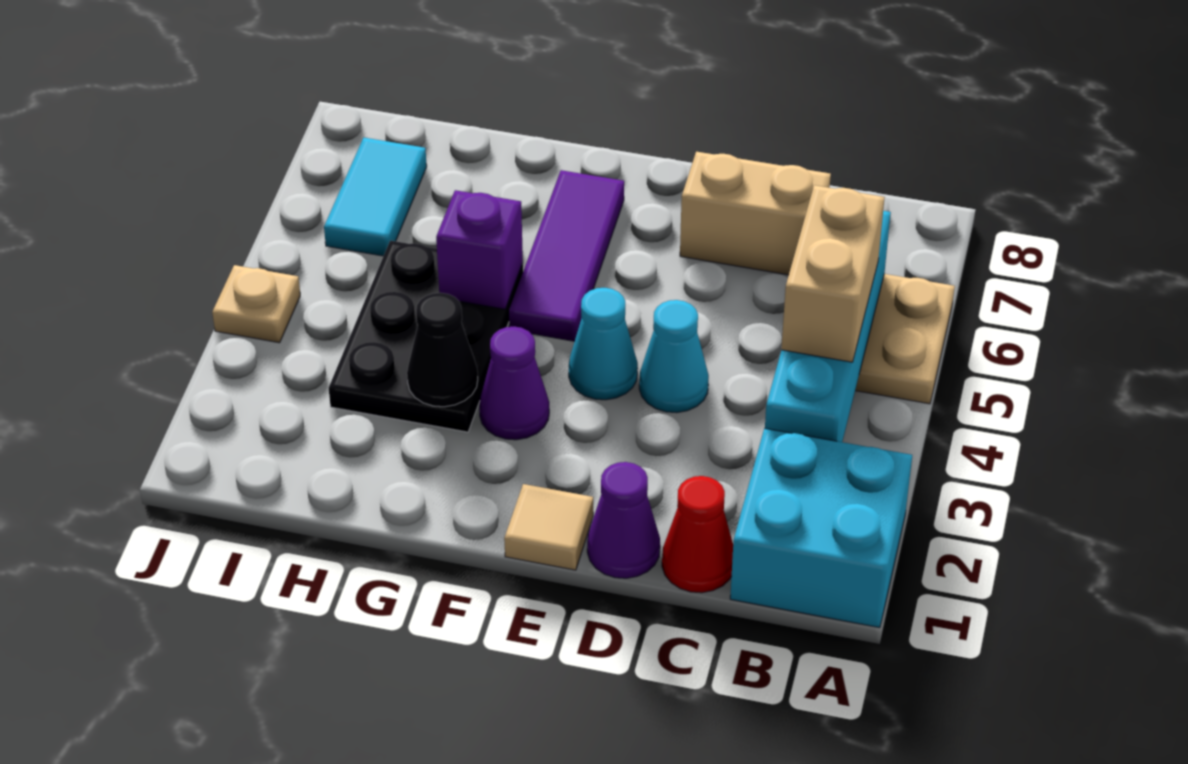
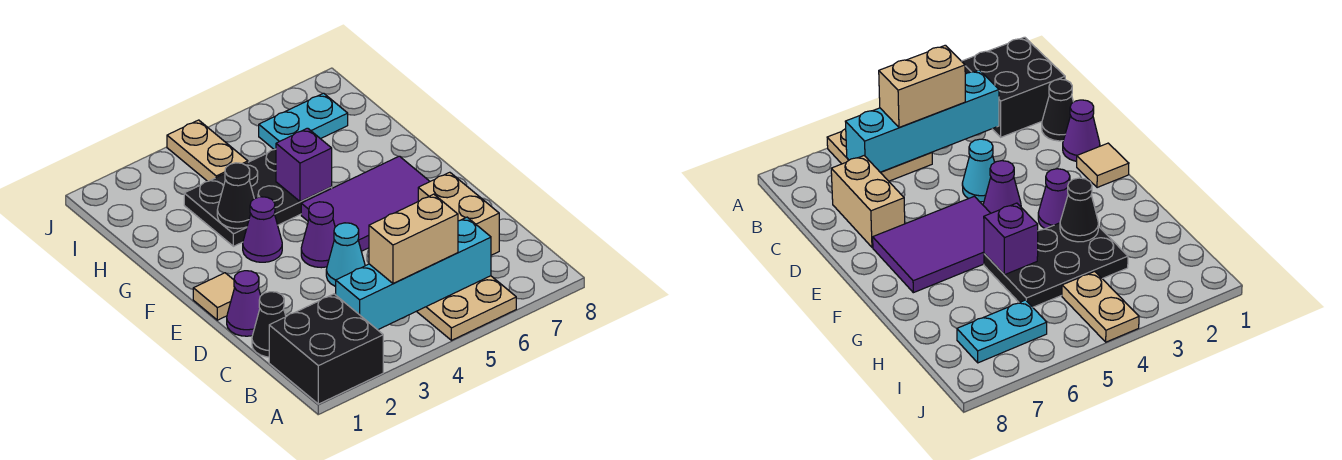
cyan 2x2 brick [730,428,912,628] -> black 2x2 brick [269,294,383,404]
red 1x1 cone [662,476,733,593] -> black 1x1 cone [252,292,286,357]
cyan 1x1 cone [569,288,638,400] -> purple 1x1 cone [301,202,335,268]
purple 1x3 tile [509,170,624,341] -> purple 2x3 tile [301,156,430,251]
cyan 1x2 tile [324,138,427,256] -> cyan 1x2 plate [259,93,348,150]
tan 1x1 plate [212,265,300,343] -> tan 1x2 plate [167,120,248,181]

